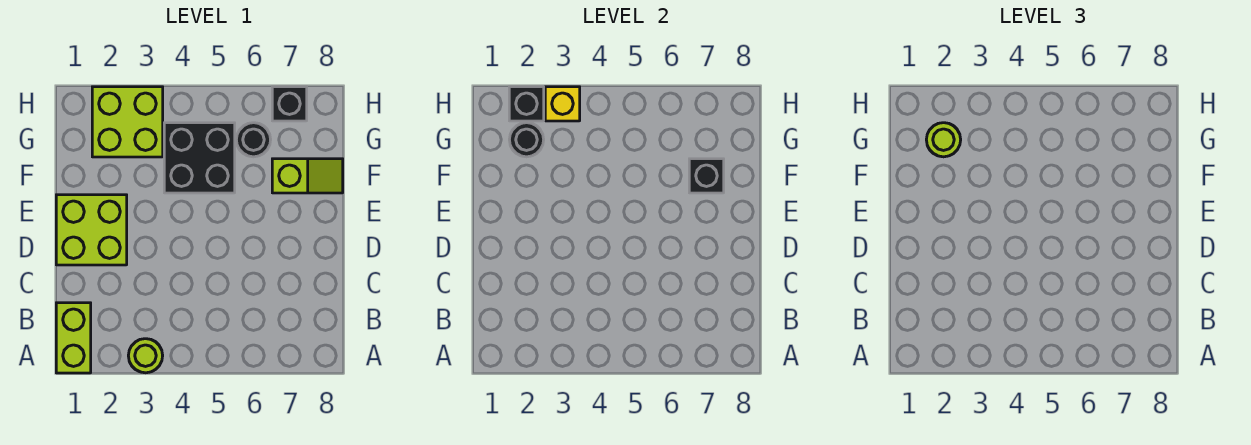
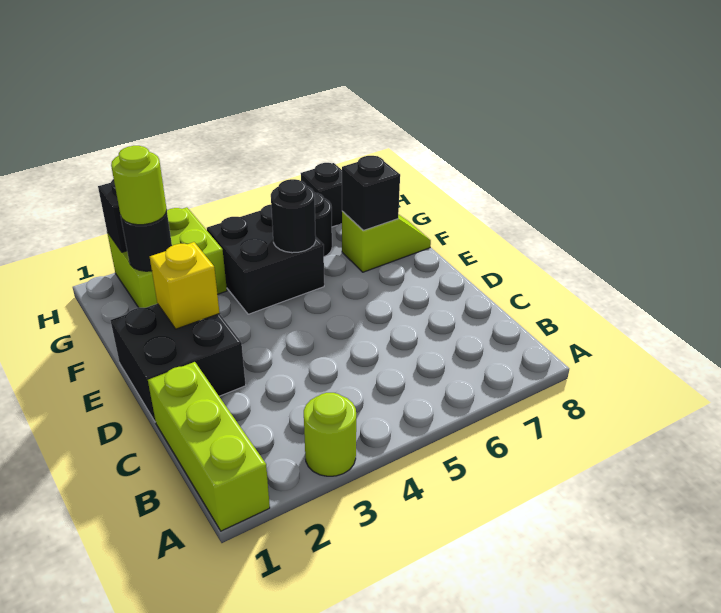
lime 1x2 brick [56,303,91,373] -> lime 1x3 brick [148,362,270,531]
lime 2x2 brick [56,195,127,265] -> black 2x2 brick [111,304,246,422]
none -> black 1x1 round brick [271,179,316,253]
yellow 1x1 brick [545,87,580,121] -> yellow 1x1 brick moved to [150,242,220,329]

